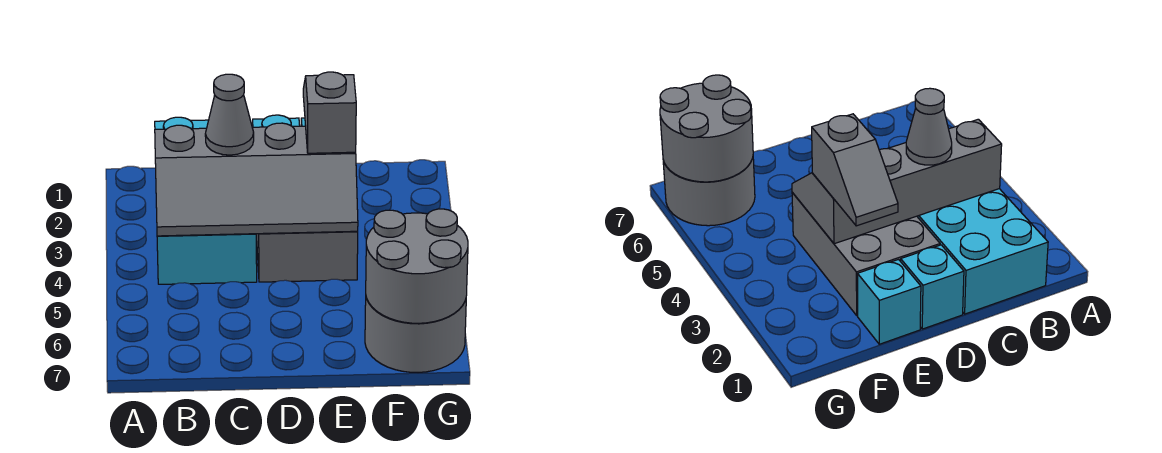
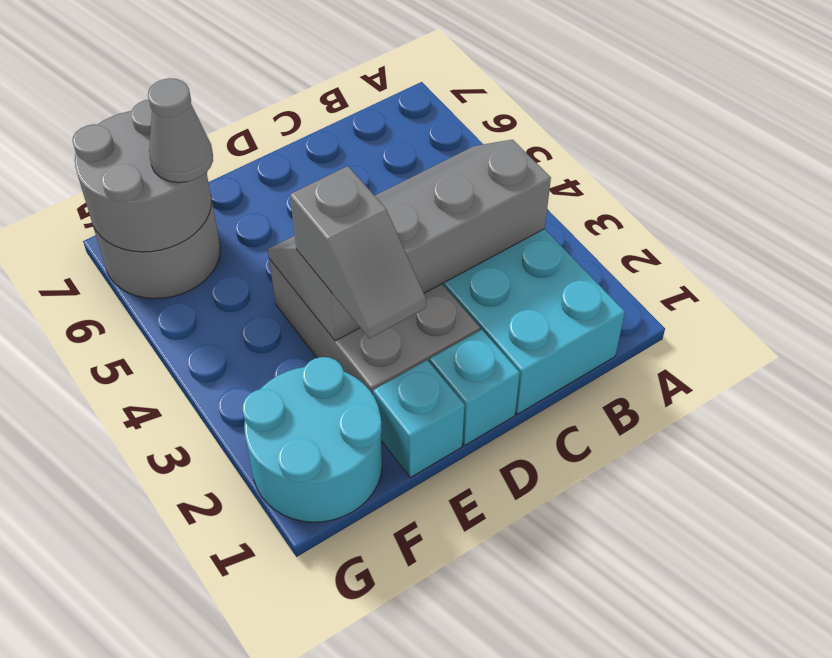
grey 1x1 cone [205,74,254,155] -> grey 1x1 cone moved to [148,78,213,183]
none -> cyan 2x2 round brick [243,357,382,522]

